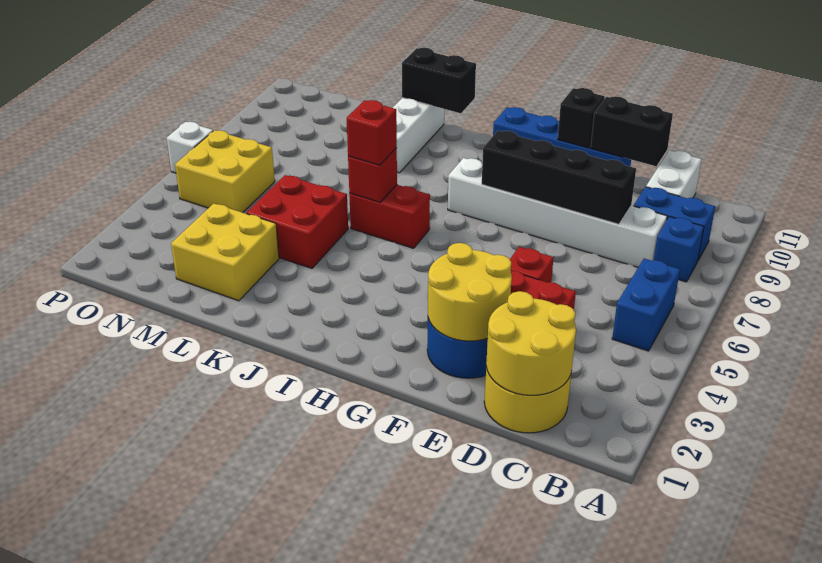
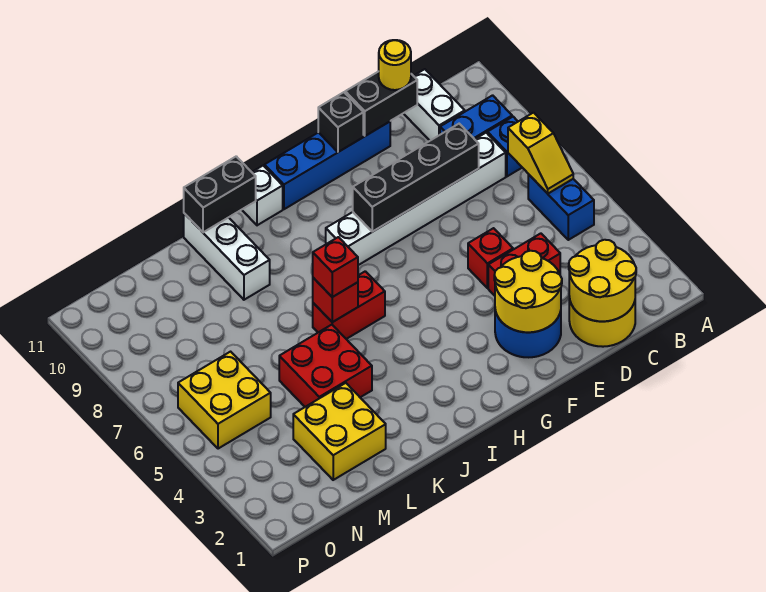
none -> yellow 1x2 slope [508,113,573,194]
none -> yellow 1x1 round brick [379,40,411,90]
white 1x1 brick [167,122,213,173] -> white 1x1 brick moved to [242,166,283,225]

